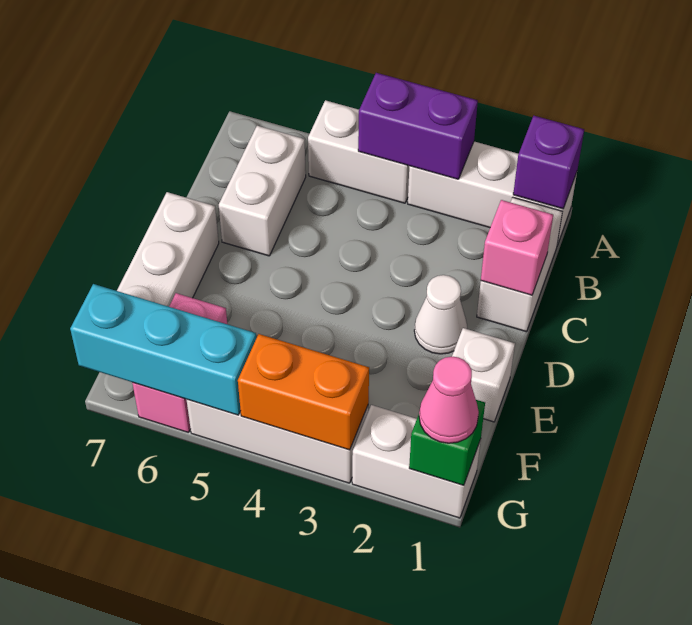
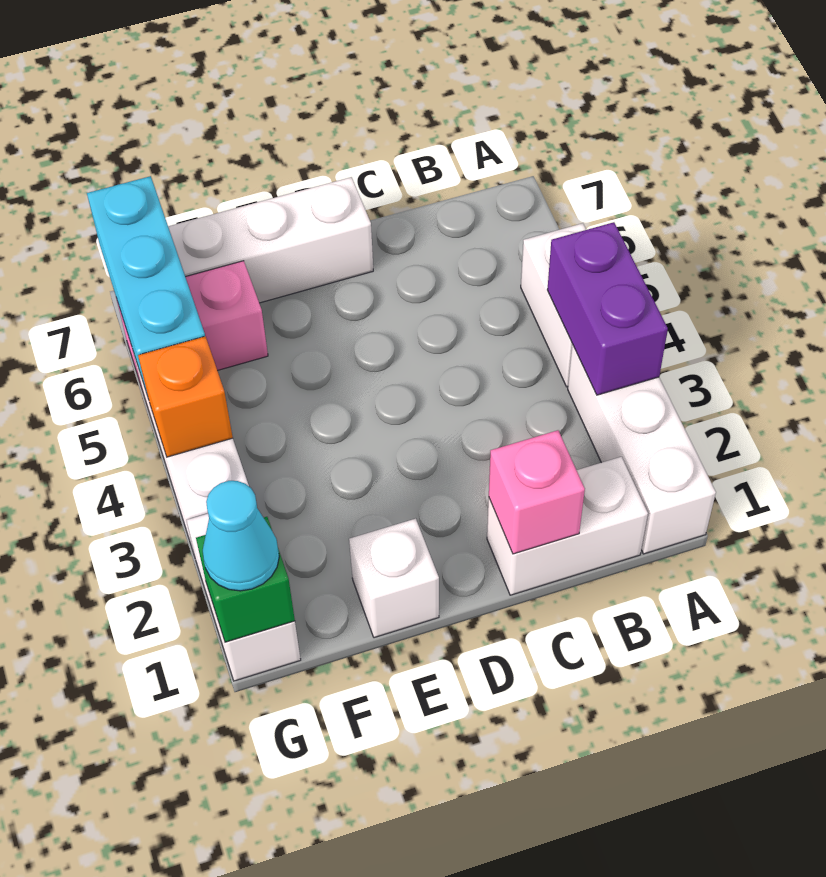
purple 1x1 brick [513,116,584,209] -> none
white 1x2 brick [219,126,306,256] -> none
white 1x1 cone [414,275,467,354] -> none
pink 1x1 cone [419,357,479,443] -> cyan 1x1 cone [203,481,279,591]
orange 1x2 brick [238,334,369,450] -> orange 1x1 brick [138,336,233,457]

